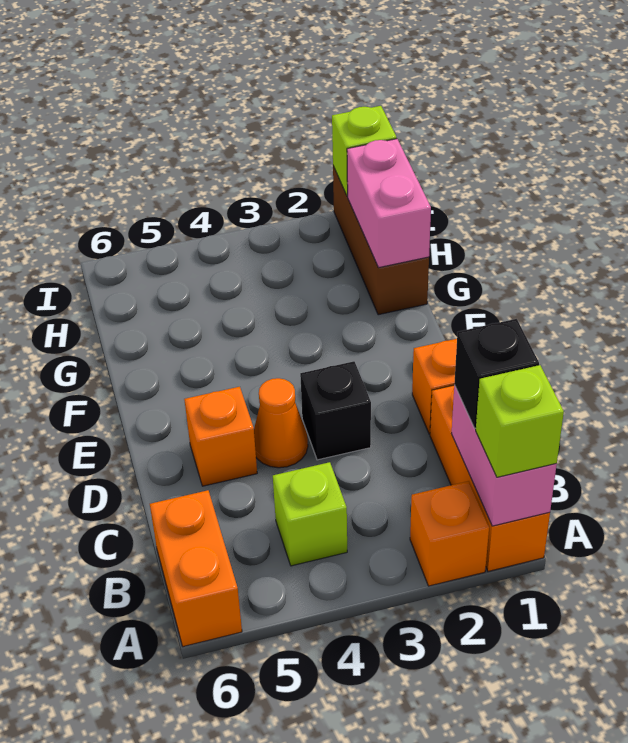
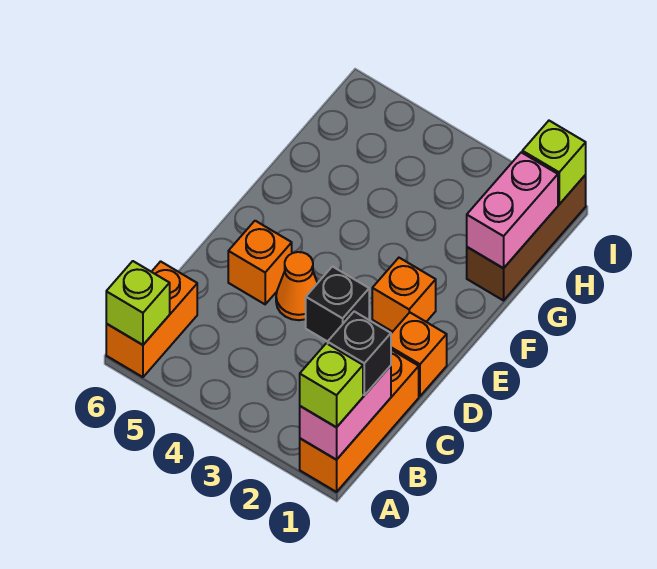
orange 1x1 brick [410,481,489,586] -> orange 1x1 brick moved to [372,258,436,332]
lime 1x1 brick [273,462,347,566] -> lime 1x1 brick moved to [106,261,170,345]

